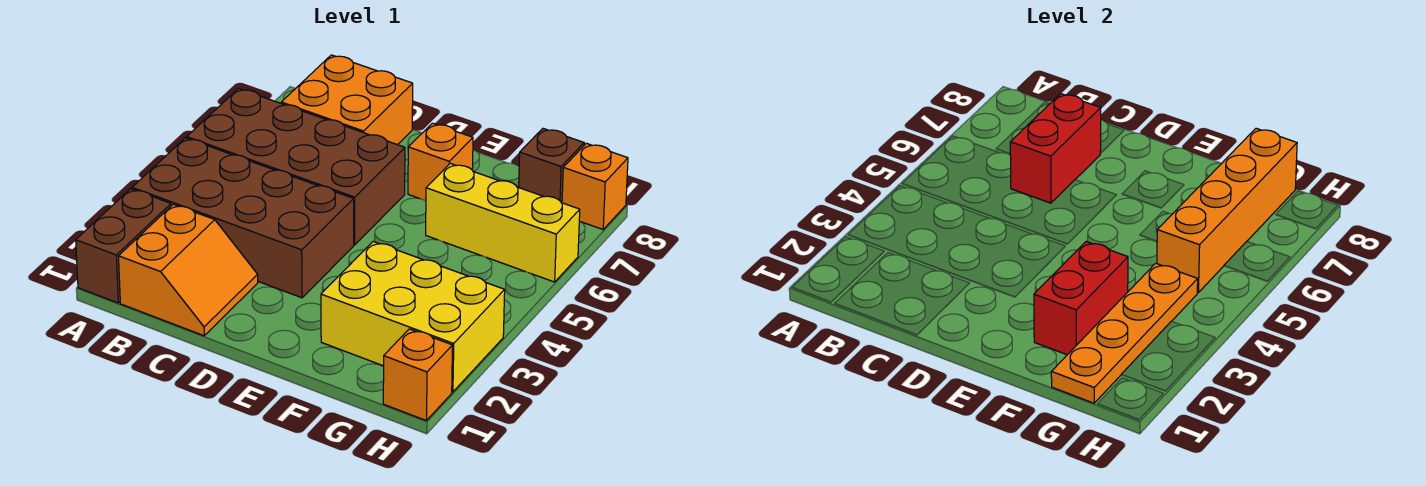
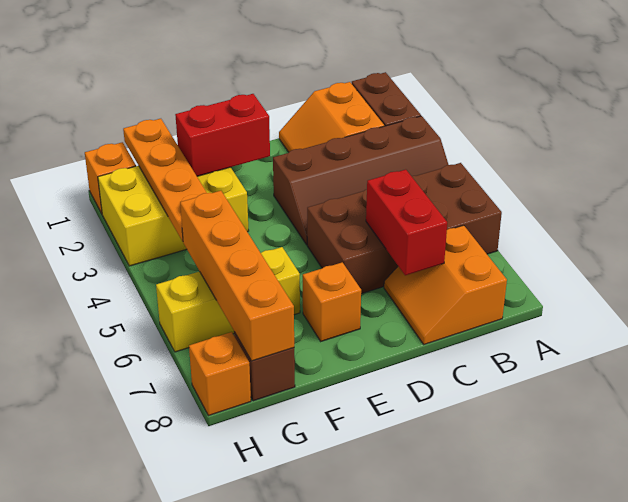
brown 2x4 brick [132,138,354,298] -> brown 2x4 slope [273,116,449,245]
orange 2x2 brick [281,55,413,145] -> orange 2x2 slope [384,225,507,344]
red 1x2 brick [1034,242,1128,355] -> red 1x2 brick turned to [175,94,270,176]

